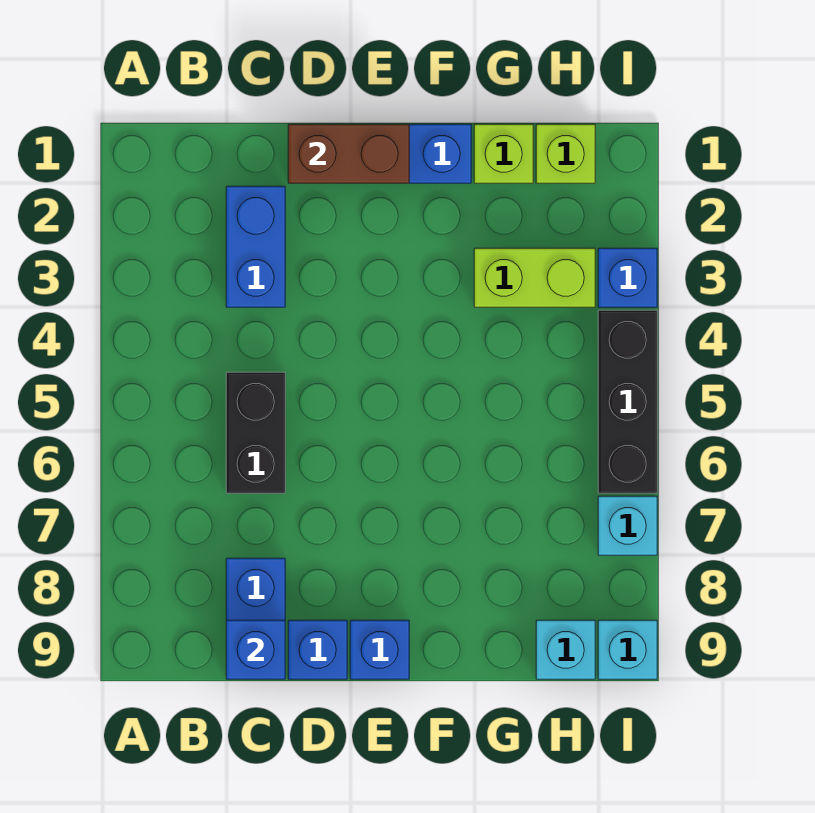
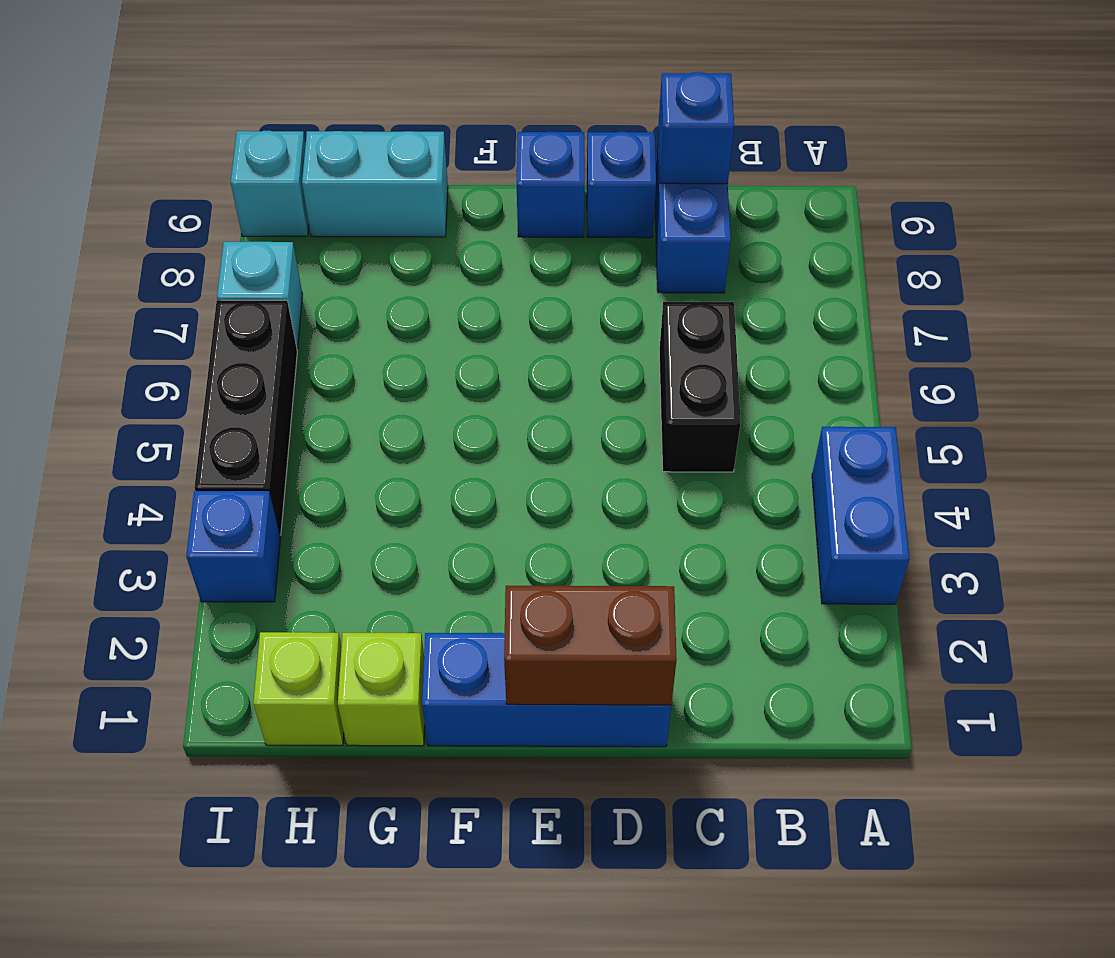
blue 1x2 brick [226,186,285,307] -> blue 1x2 brick moved to [812,427,910,604]
lime 1x2 brick [474,248,595,307] -> none
cyan 1x1 brick [536,620,595,679] -> cyan 1x2 brick [302,131,448,237]

